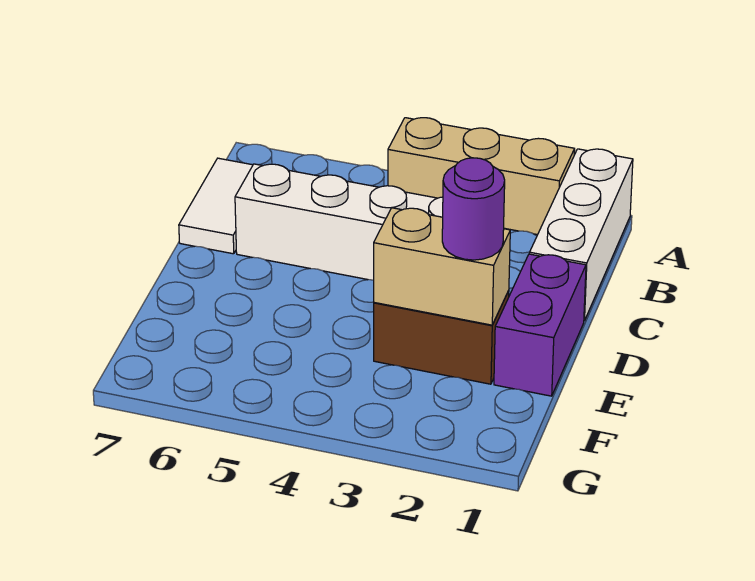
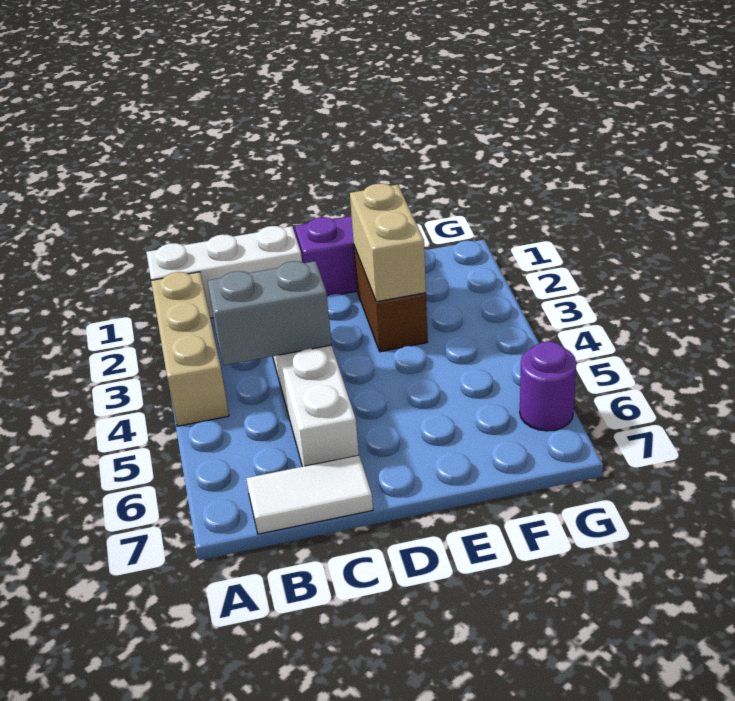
none -> grey 1x2 brick [207,261,332,365]
purple 1x1 round brick [442,158,505,260] -> purple 1x1 round brick moved to [520,342,576,431]

